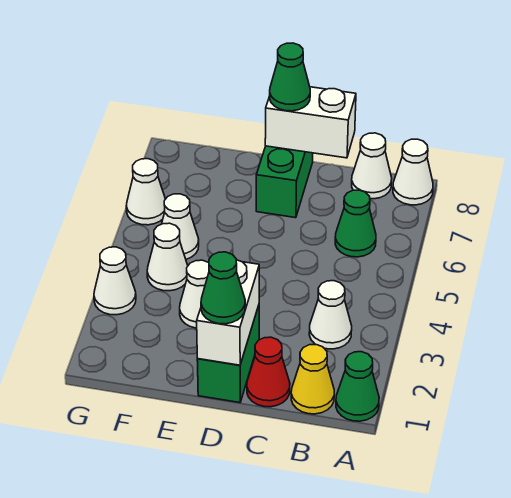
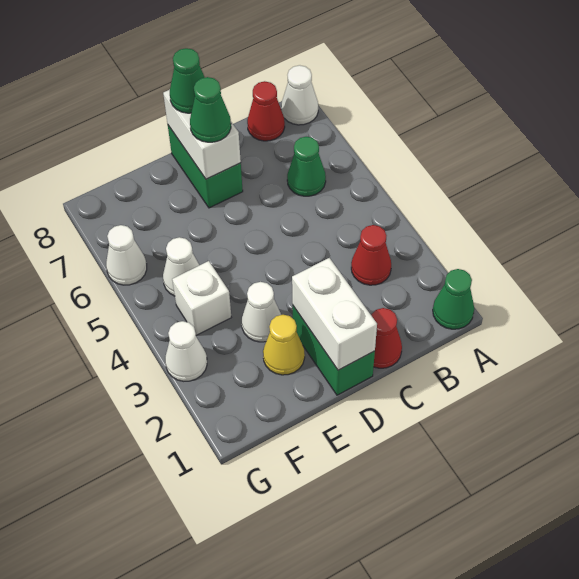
yellow 1x1 cone [291,345,334,414] -> yellow 1x1 cone moved to [263,315,305,375]
white 1x1 cone [309,281,352,349] -> red 1x1 cone [351,225,391,285]
white 1x1 cone [352,133,392,199] -> red 1x1 cone [247,81,285,141]
white 1x2 brick [265,87,356,158] -> white 1x2 brick turned to [163,90,241,179]
green 1x1 cone [201,252,245,324] -> green 1x1 cone moved to [190,77,231,142]
white 1x1 cone [147,223,188,291] -> white 1x1 brick [172,261,231,335]

